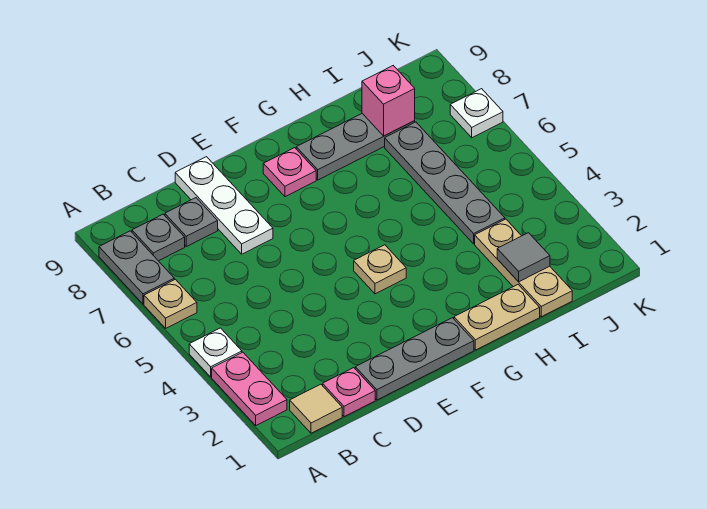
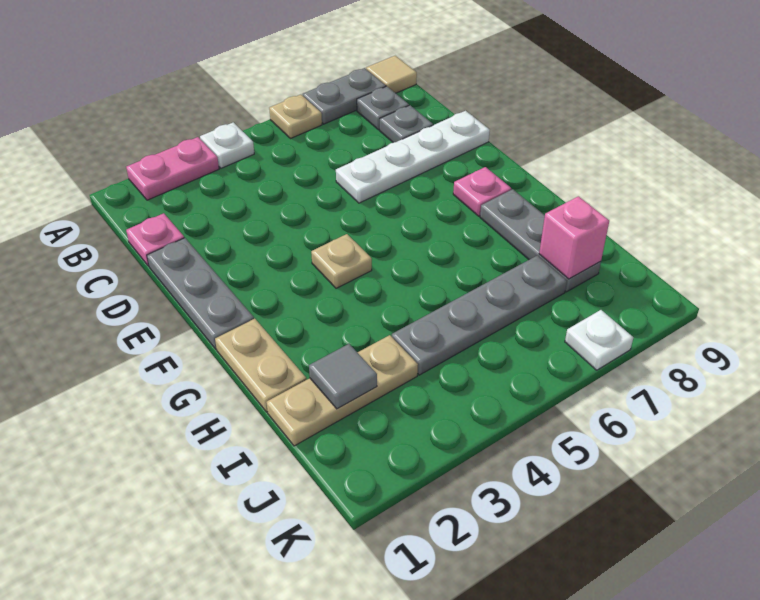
tan 1x1 tile [290,384,342,433] -> tan 1x1 tile moved to [366,56,417,93]
white 1x3 plate [175,157,273,254] -> white 1x4 plate [336,111,490,203]

